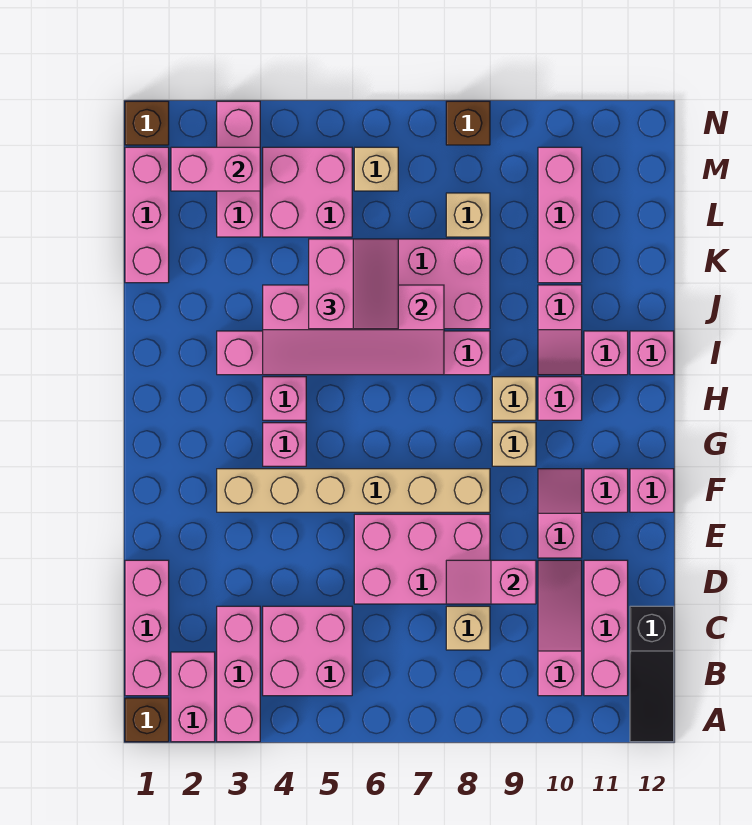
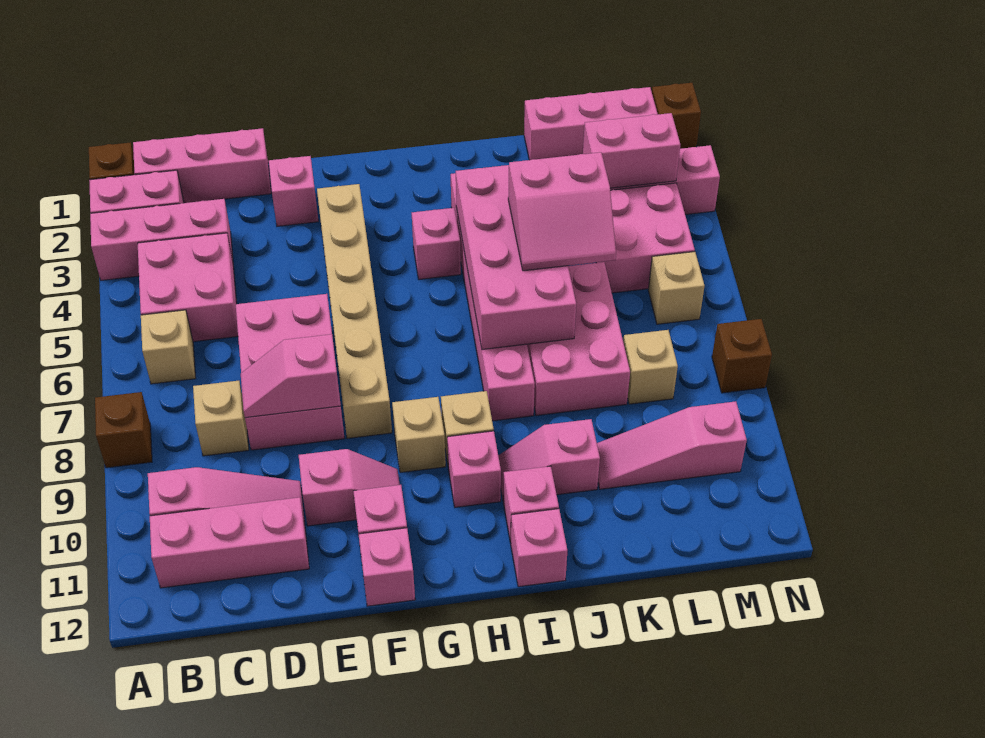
none -> brown 1x1 brick [95,392,152,468]
black 1x3 slope [630,606,674,742] -> none
none -> tan 1x1 brick [141,310,195,384]
pink 1x2 slope [446,560,536,604] -> pink 1x2 slope turned to [241,334,341,418]
pink 1x1 brick [263,423,306,466] -> pink 1x1 brick moved to [269,156,319,226]
pink 2x4 slope [263,285,444,375] -> pink 2x4 brick [456,165,576,349]
pink 1x3 brick [538,147,582,283] -> pink 1x3 slope [597,401,747,489]
pink 1x2 brick [171,147,260,191] -> pink 1x2 brick turned to [583,113,680,188]

